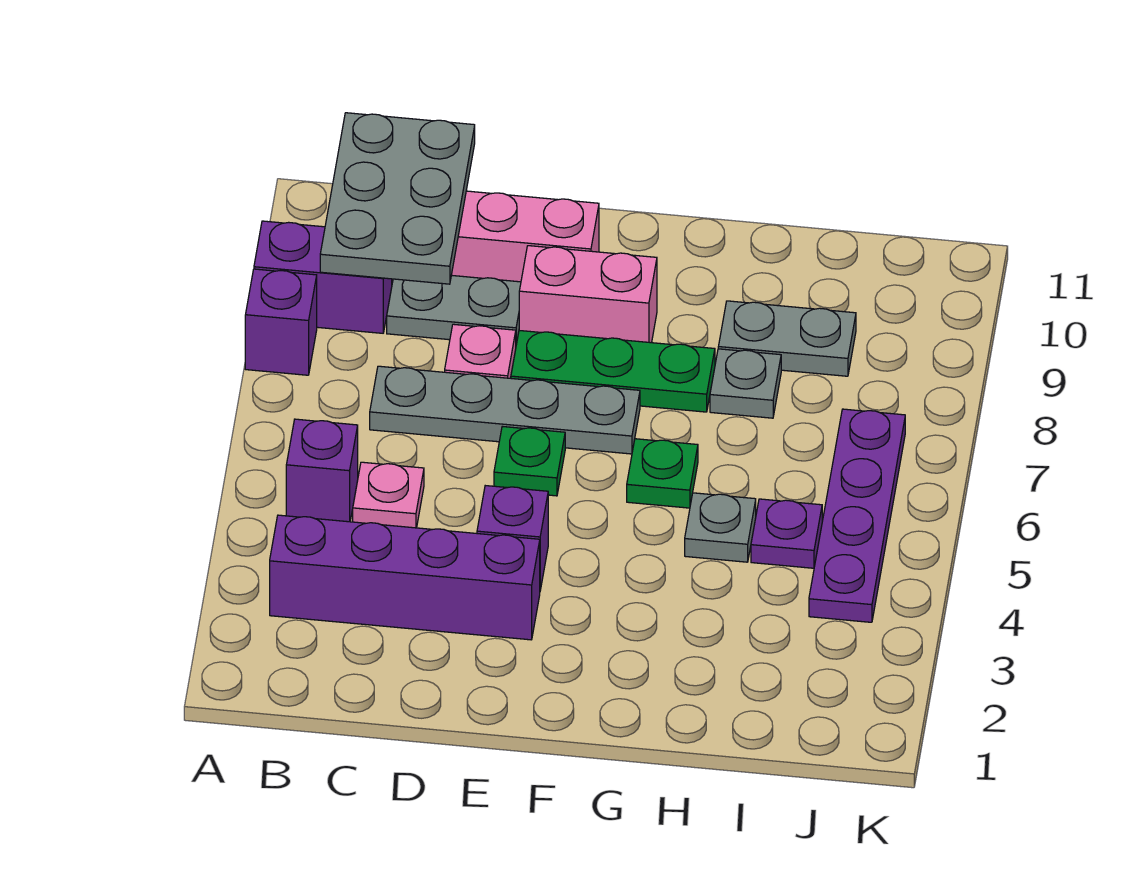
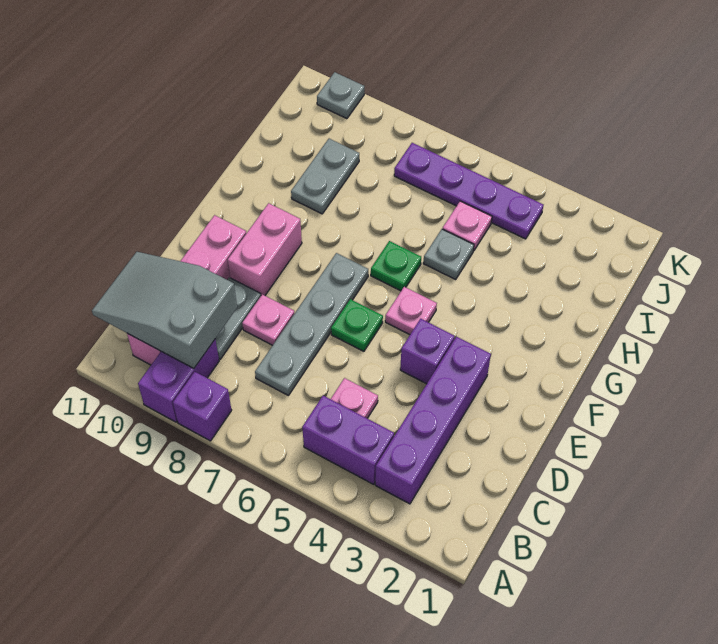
purple 1x1 brick [286,419,358,522] -> purple 1x2 brick [302,396,394,484]
grey 2x3 plate [320,113,475,284] -> grey 2x3 slope [92,252,237,368]
green 1x3 plate [511,331,715,412] -> none
none -> pink 1x1 plate [385,287,437,335]
grey 1x1 plate [710,349,781,418] -> grey 1x1 plate moved to [317,72,364,119]
purple 1x1 plate [751,499,822,568] -> pink 1x1 plate [443,201,492,251]

